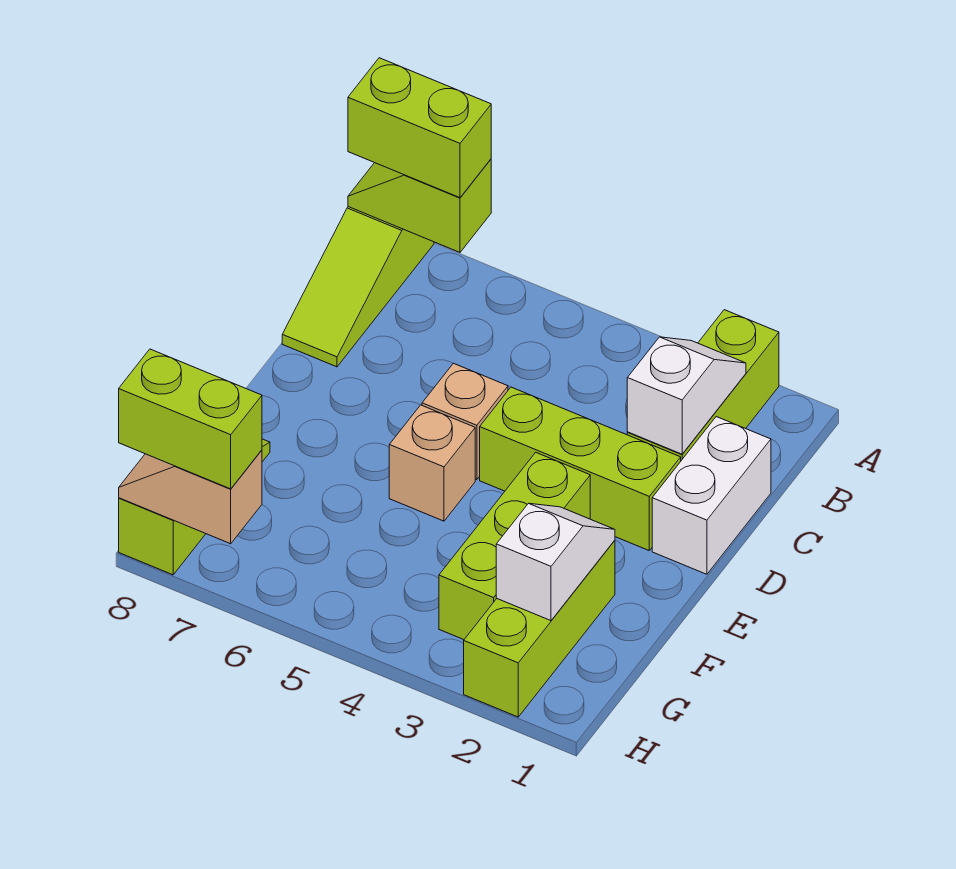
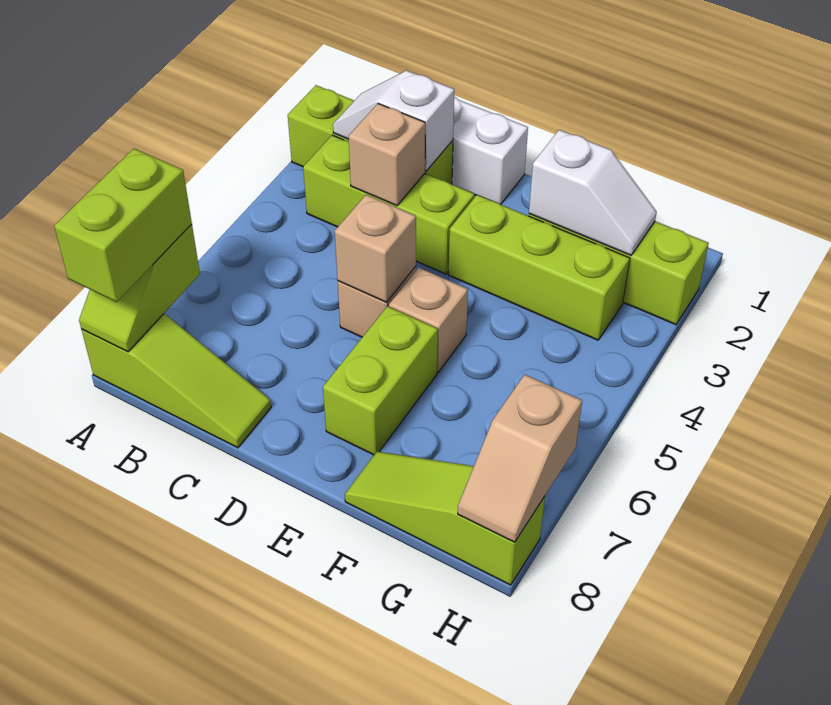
none -> tan 1x1 brick [349,104,425,206]
lime 1x3 brick [480,387,681,550] -> lime 1x3 brick turned to [303,135,474,274]
none -> tan 1x1 brick [335,195,416,302]
white 1x2 slope [496,503,615,621] -> white 1x2 slope turned to [529,130,657,255]
lime 1x2 brick [119,349,262,489] -> lime 1x2 brick moved to [323,306,438,455]

